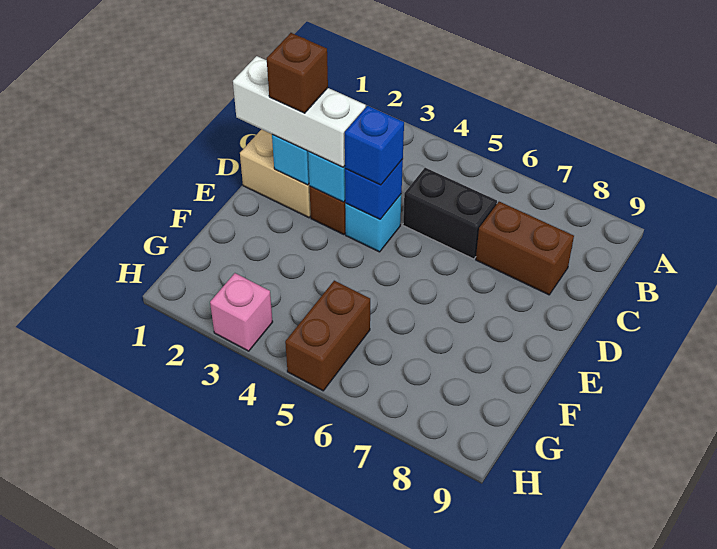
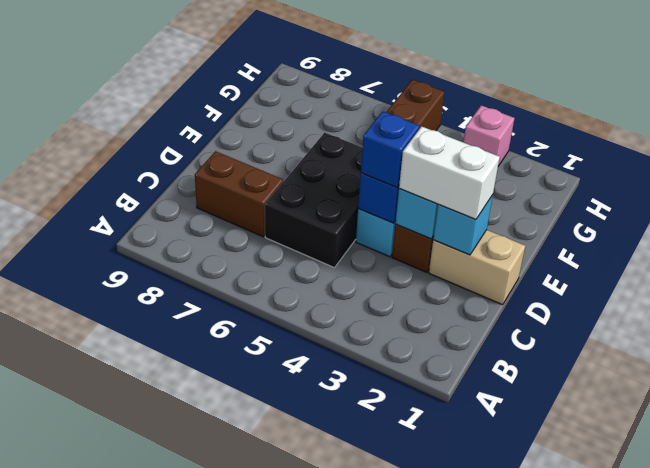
black 1x2 brick [403,168,497,259] -> black 2x3 brick [265,132,363,268]
white 1x3 brick [233,56,366,167] -> white 1x2 brick [399,126,500,220]
brown 1x1 brick [267,33,328,113] -> none

